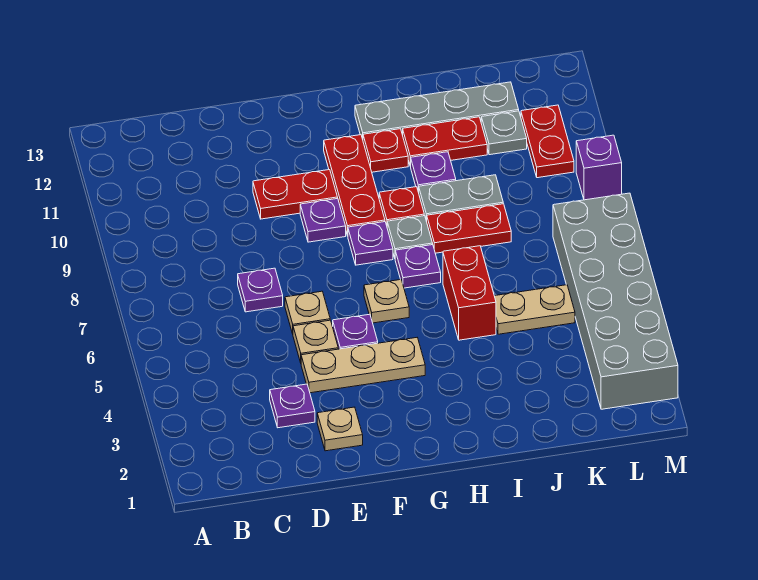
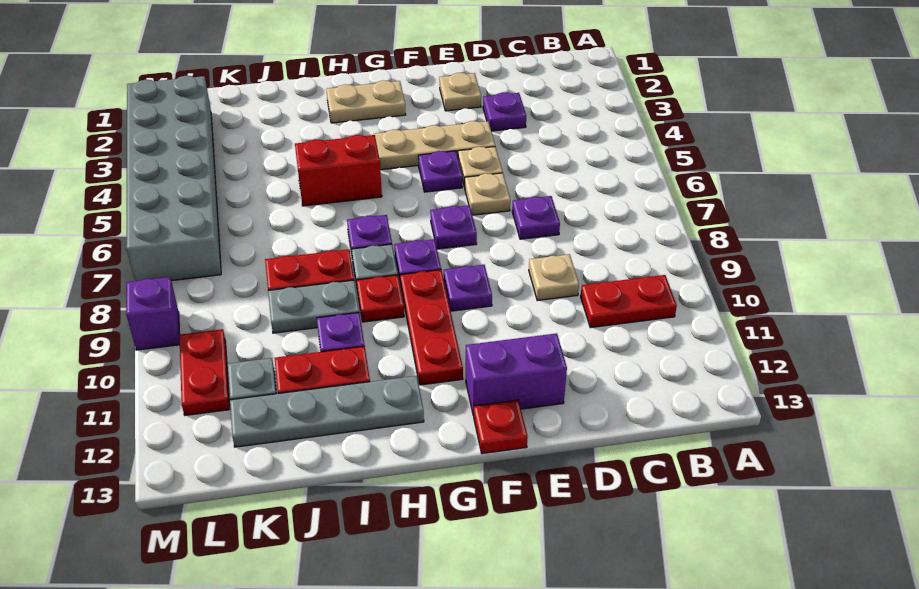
red 1x2 plate [253,170,338,219] -> red 1x2 plate moved to [581,275,677,328]
none -> purple 1x2 brick [466,333,567,416]
none -> purple 1x1 plate [430,205,477,249]
tan 1x1 plate [364,280,409,323] -> tan 1x1 plate moved to [529,254,579,301]
red 1x1 plate [363,129,408,172] -> red 1x1 plate moved to [474,400,528,454]
red 1x2 brick [443,246,496,340] -> red 1x2 brick turned to [295,135,382,206]
tan 1x2 plate [495,285,575,334] -> tan 1x2 plate moved to [326,80,406,123]

